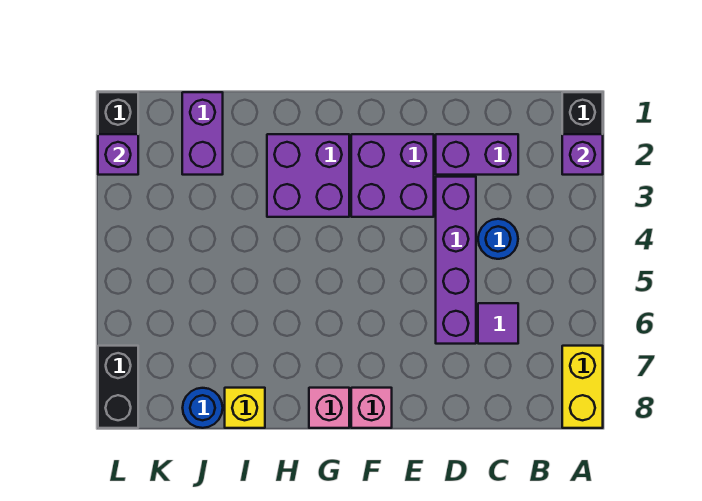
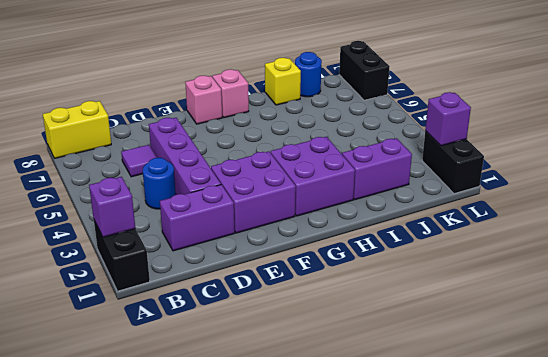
yellow 1x2 brick [562,346,603,428] -> yellow 1x2 brick turned to [43,101,111,158]
purple 1x2 brick [182,92,223,175] -> purple 1x2 brick turned to [342,138,412,200]

